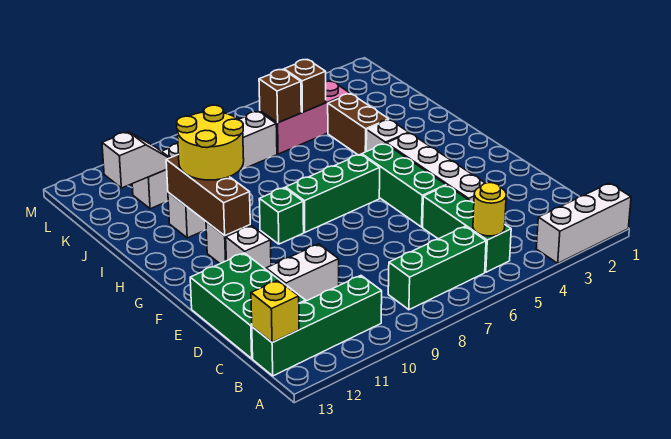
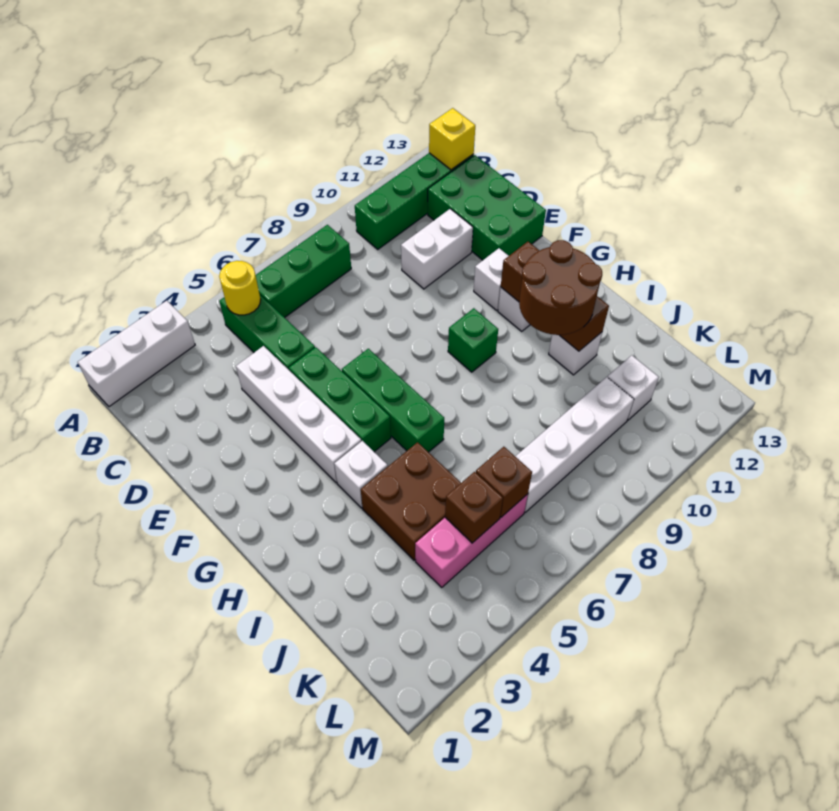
green 1x3 brick [286,154,380,232] -> green 1x3 brick turned to [342,349,444,452]
yellow 2x2 round brick [177,105,244,180] -> brown 2x2 round brick [519,240,602,335]
brown 1x2 brick [328,94,389,155] -> brown 2x2 brick [361,442,461,560]
white 1x2 slope [102,132,170,188] -> none

